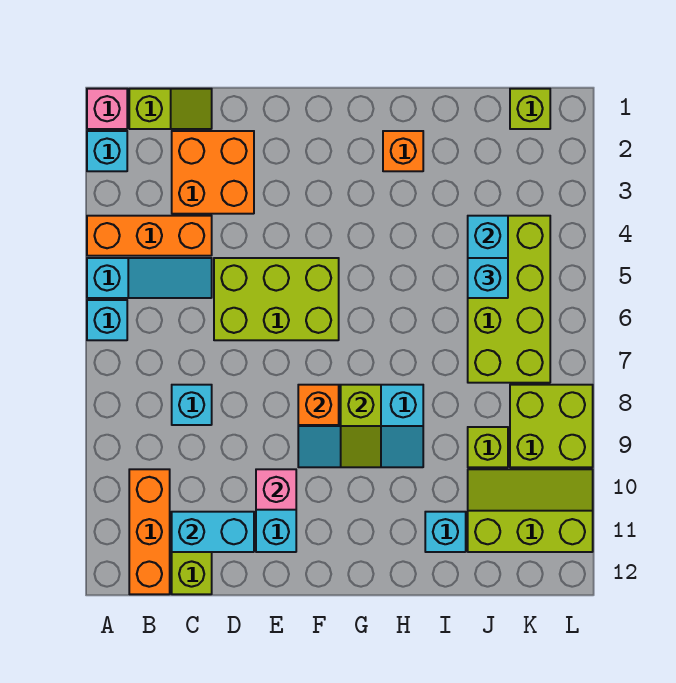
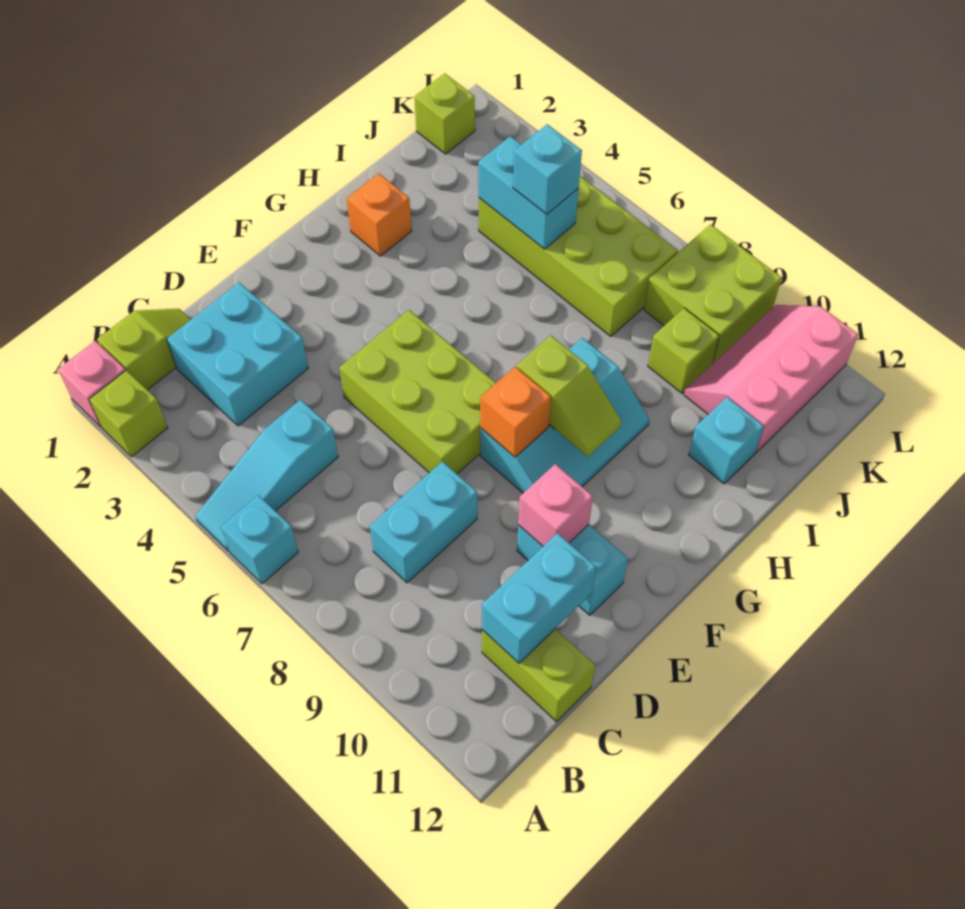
cyan 1x1 brick [87,131,127,171] -> lime 1x1 brick [89,370,167,457]
orange 1x3 brick [87,216,212,256] -> none
cyan 1x3 slope [87,258,212,298] -> cyan 1x3 slope turned to [195,400,338,551]
orange 1x3 brick [129,469,170,594] -> none
orange 2x2 brick [172,131,254,214] -> cyan 2x2 brick [167,282,308,426]
cyan 1x1 brick [172,385,212,425] -> cyan 1x2 brick [370,461,477,583]
lime 2x3 brick [214,258,339,340] -> lime 2x3 brick turned to [339,310,496,474]
lime 2x3 slope [468,469,593,552] -> pink 2x3 slope [684,305,858,453]

